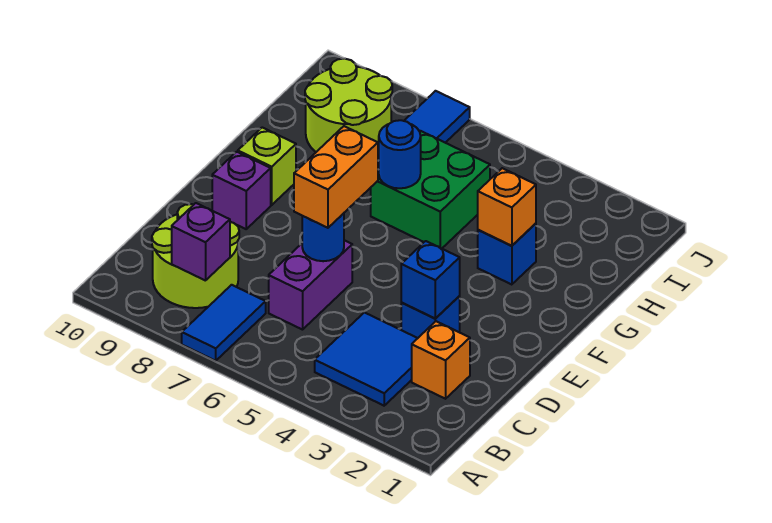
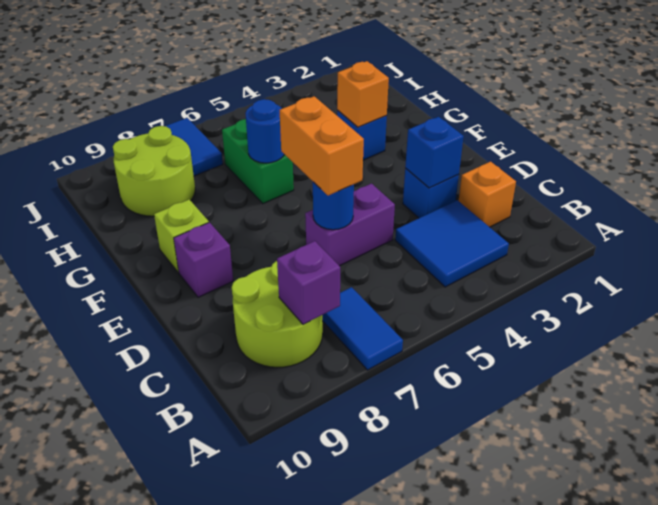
purple 1x2 brick [269,240,352,330] -> purple 1x2 brick turned to [305,184,395,266]
green 2x2 brick [371,131,490,248] -> green 1x2 brick [222,119,294,204]

